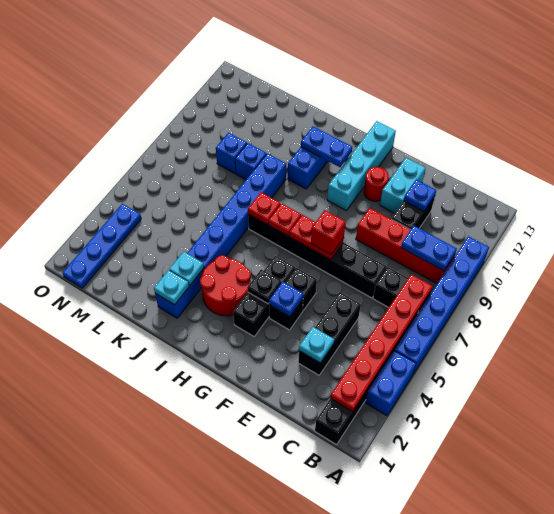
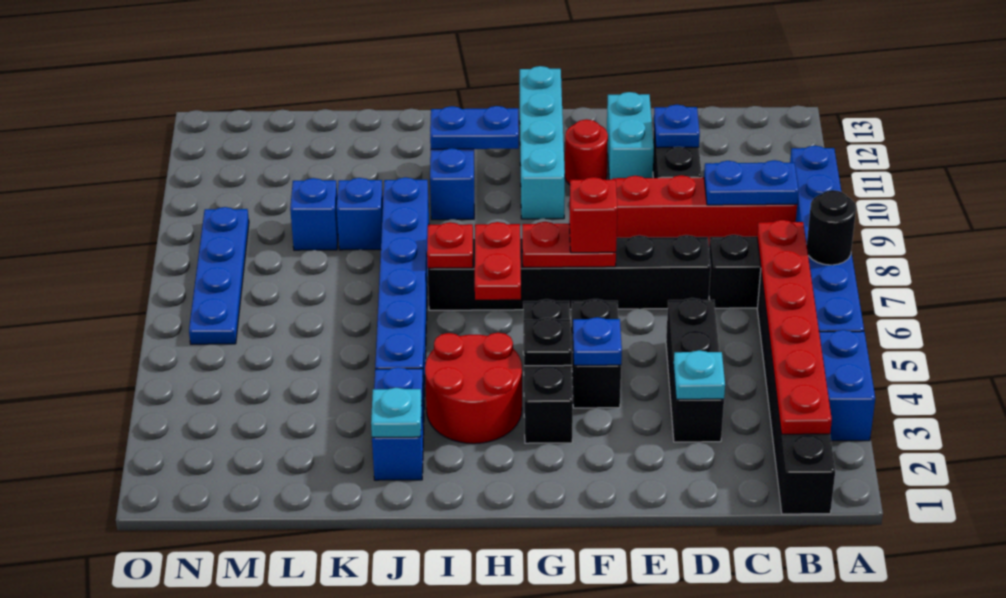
none -> black 1x1 round brick [807,190,856,265]
red 1x1 plate [269,203,301,236] -> red 1x2 plate [475,222,521,300]
cyan 1x1 plate [169,252,204,285] -> none
blue 1x4 plate [62,204,141,288] -> blue 1x4 plate moved to [189,207,249,344]

